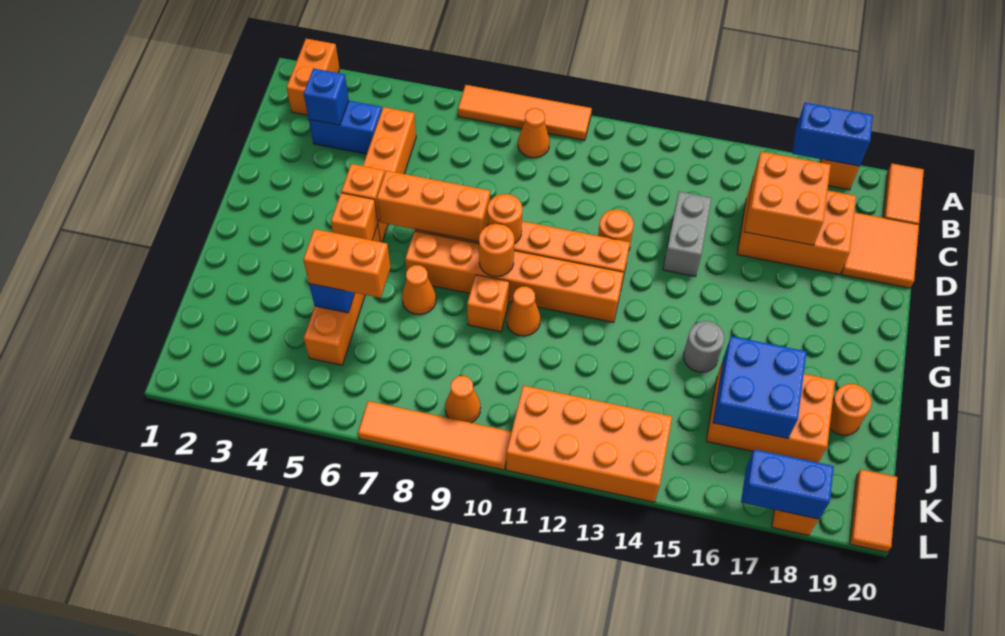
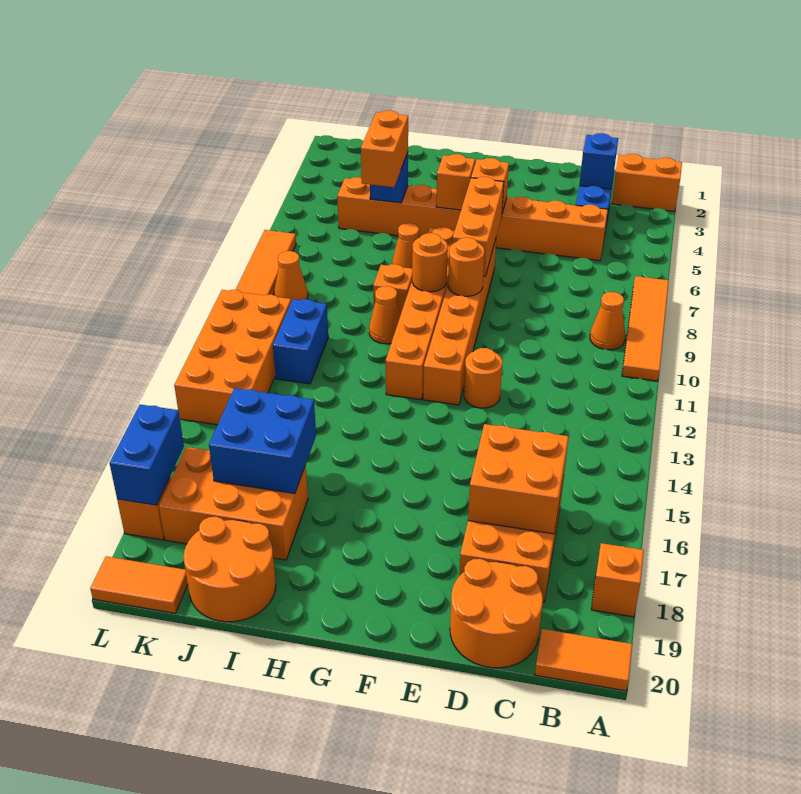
blue 1x2 brick [792,103,873,166] -> blue 1x2 brick moved to [273,299,328,384]
orange 2x2 tile [841,212,919,288] -> orange 2x2 round brick [450,559,543,668]
grey 1x2 brick [663,192,712,276] -> none
grey 1x1 round brick [684,321,725,372] -> none
orange 2x3 brick [706,361,835,463] -> orange 2x3 brick turned to [159,447,308,560]
orange 1x1 round brick [830,384,872,435] -> orange 2x2 round brick [184,517,276,622]

